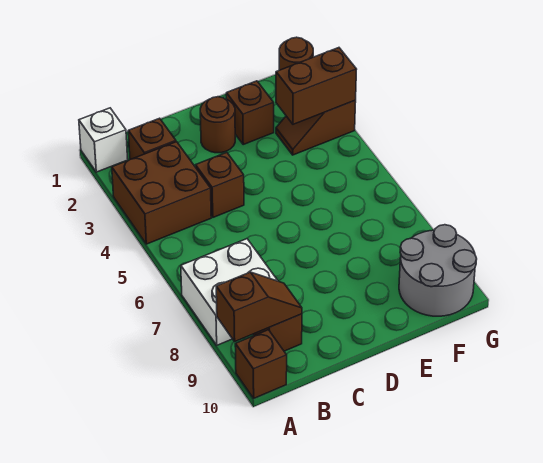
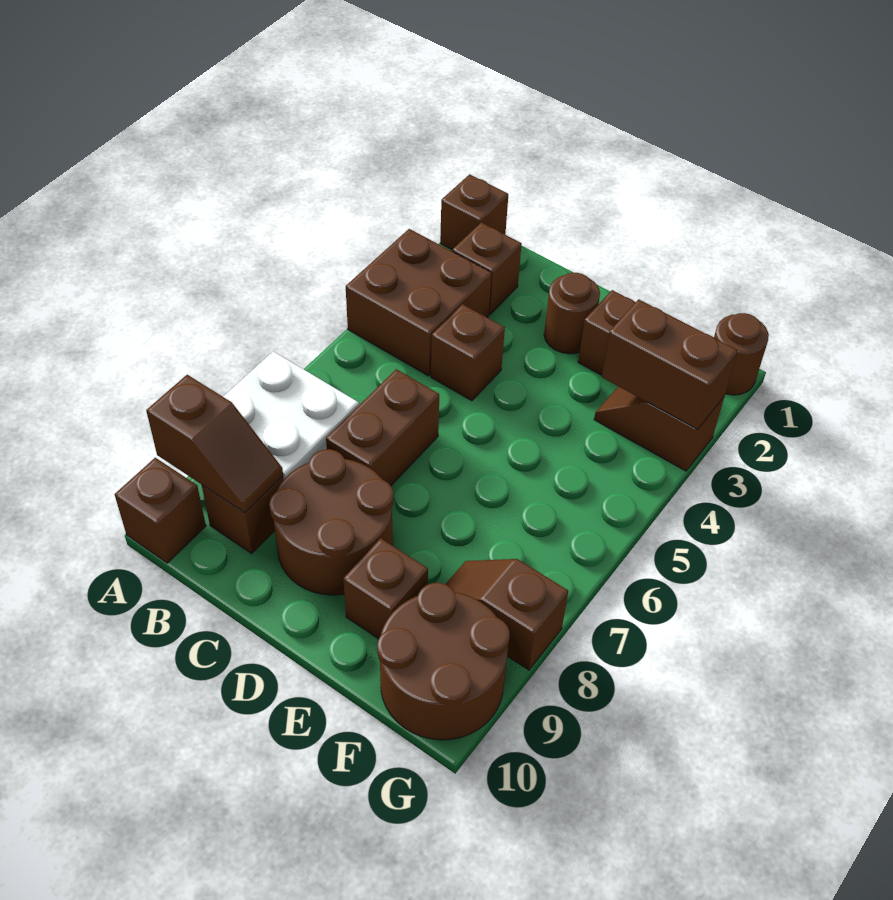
white 1x1 brick [79,108,128,172] -> brown 1x1 brick [440,174,508,250]
none -> brown 1x2 brick [326,369,439,486]
none -> brown 2x2 round brick [269,449,394,595]
none -> brown 1x1 brick [343,538,428,639]
none -> brown 1x2 slope [446,559,568,670]
grey 2x2 round brick [399,225,477,316] -> brown 2x2 round brick [377,583,510,740]

